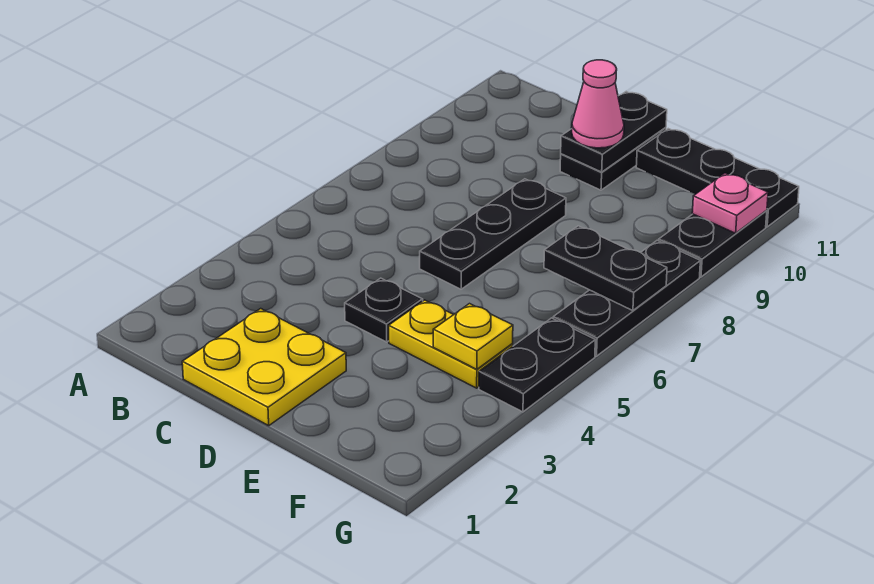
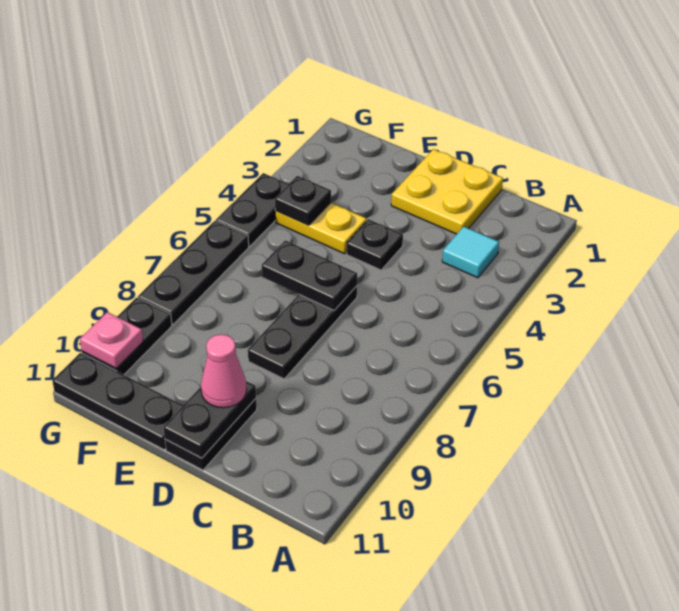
none -> cyan 1x1 tile [442,227,499,278]
yellow 1x1 plate [433,304,513,369] -> black 1x1 plate [275,176,331,225]
black 1x2 plate [544,226,667,311] -> black 1x2 plate moved to [262,240,357,310]

